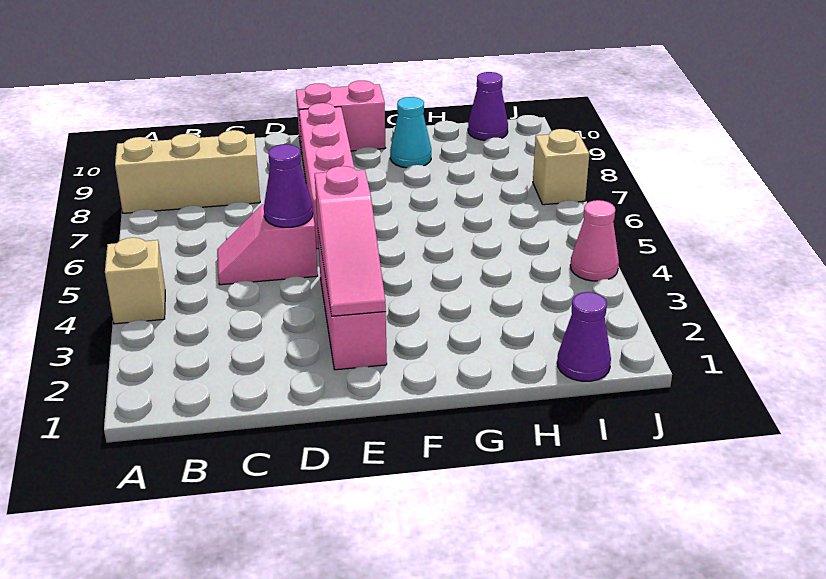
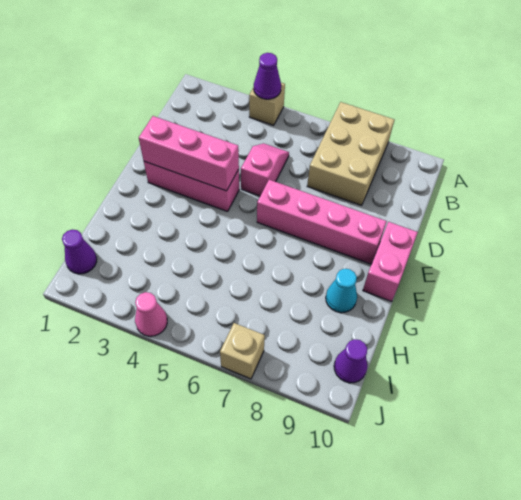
tan 1x3 brick [115,130,260,213] -> tan 2x3 brick [307,102,394,205]
purple 1x1 cone [264,144,313,227] -> purple 1x1 cone moved to [254,53,281,99]
pink 1x3 slope [315,166,386,316] -> pink 1x3 brick [139,116,239,191]

